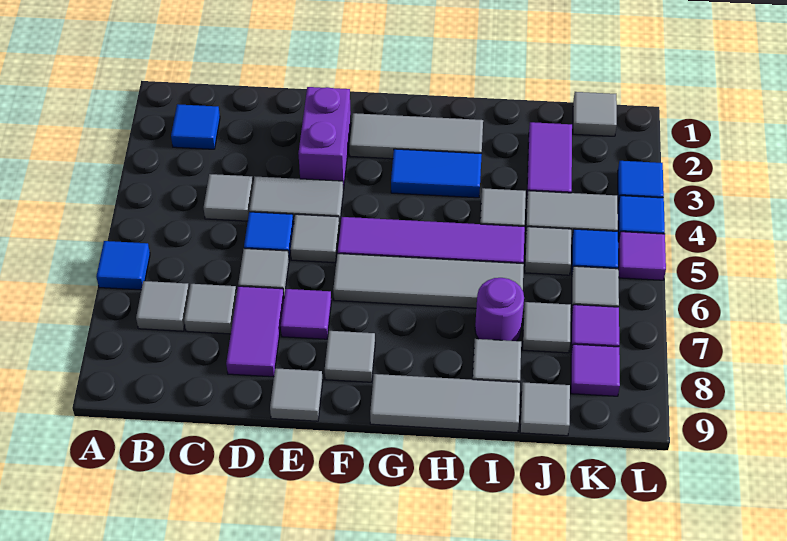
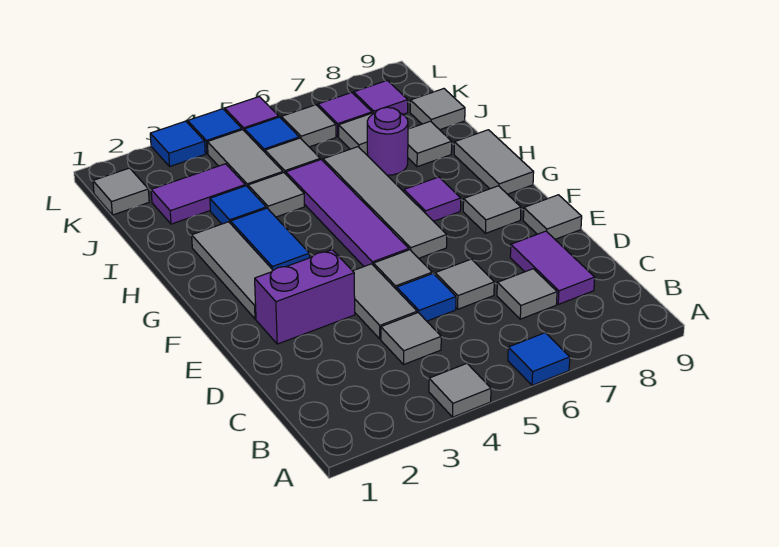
blue 1x1 tile [171,104,220,149] -> blue 1x1 tile moved to [210,186,266,224]
grey 1x1 tile [136,281,189,331] -> grey 1x1 tile moved to [429,364,491,417]
purple 1x2 tile [226,286,284,377] -> purple 1x2 tile turned to [510,231,595,304]
purple 1x1 tile [281,289,331,339] -> purple 1x1 tile moved to [404,177,461,221]
grey 1x3 tile [370,374,520,433] -> grey 1x2 tile [454,130,534,194]

